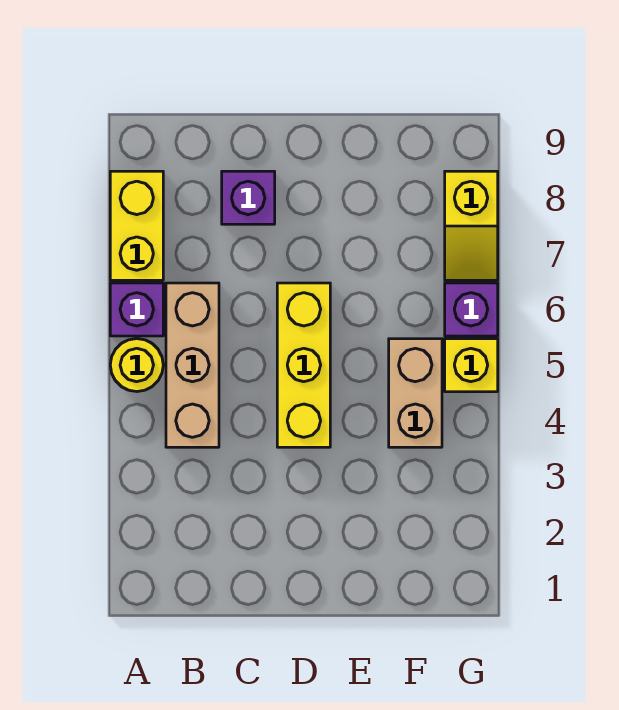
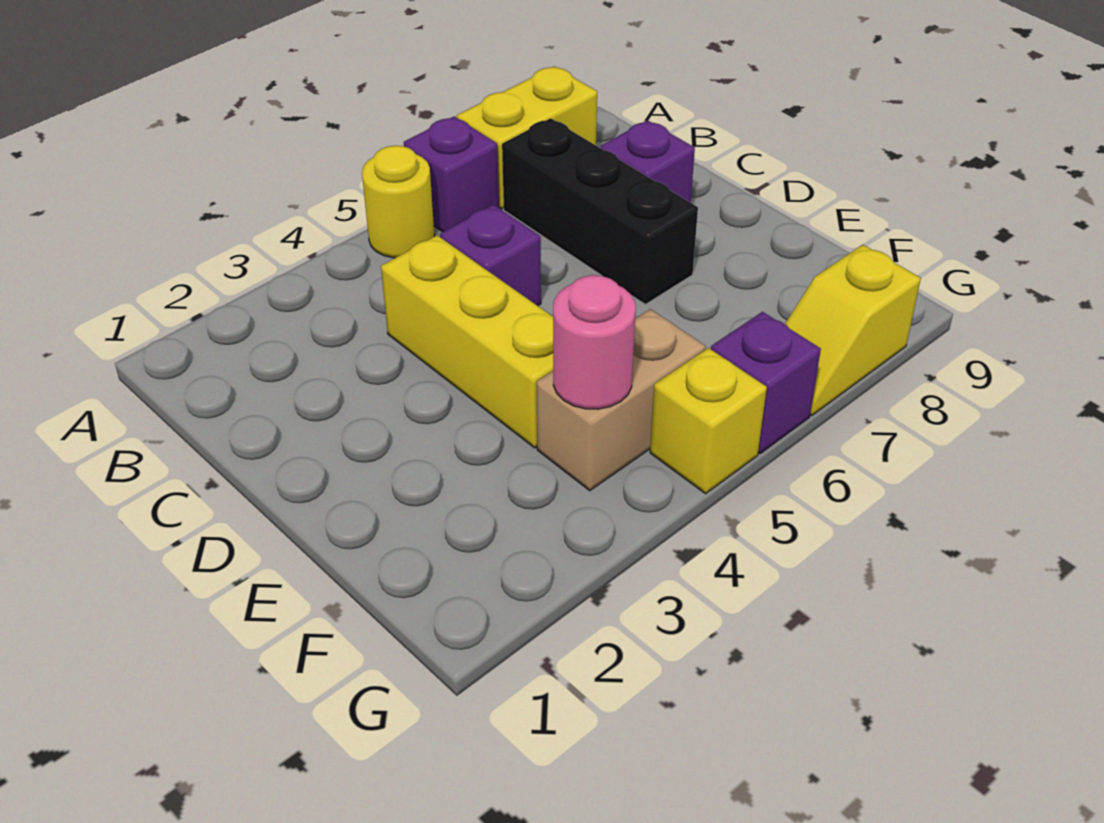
tan 1x3 brick [166,283,219,447] -> none
none -> black 1x3 brick [502,118,698,304]
none -> purple 1x1 brick [440,205,541,306]
yellow 1x3 brick [277,283,330,447] -> yellow 1x3 brick turned to [381,235,553,448]
none -> pink 1x1 round brick [553,275,636,409]

